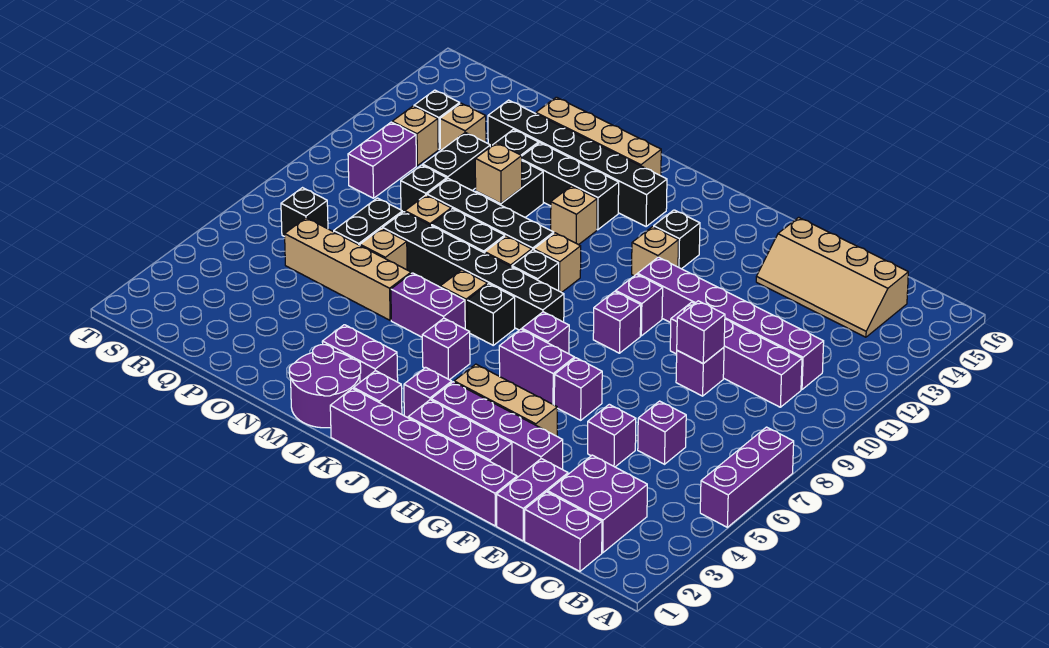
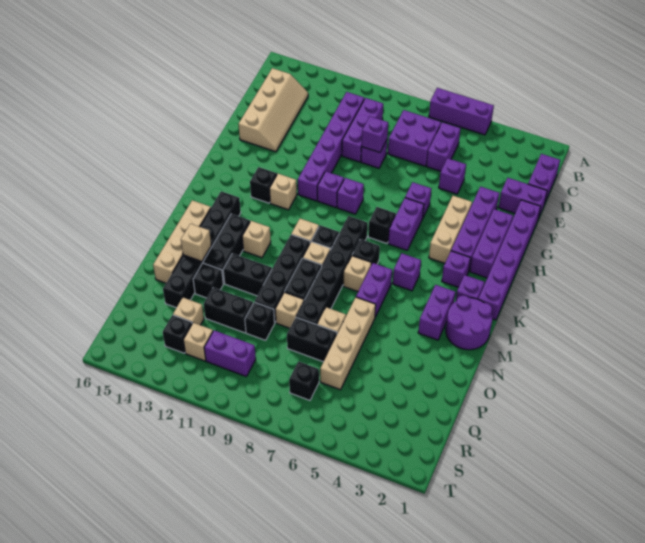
purple 2x2 brick [548,455,647,553] -> purple 2x2 brick moved to [388,110,441,166]
purple 1x4 brick [670,302,802,407] -> purple 1x3 brick [342,98,383,162]
purple 1x1 brick [638,401,686,464] -> purple 1x2 brick [426,122,461,171]
purple 1x1 brick [522,312,569,354] -> black 1x1 brick [368,207,396,244]
tan 1x1 brick [475,143,522,204] -> tan 1x1 brick moved to [181,224,211,262]

